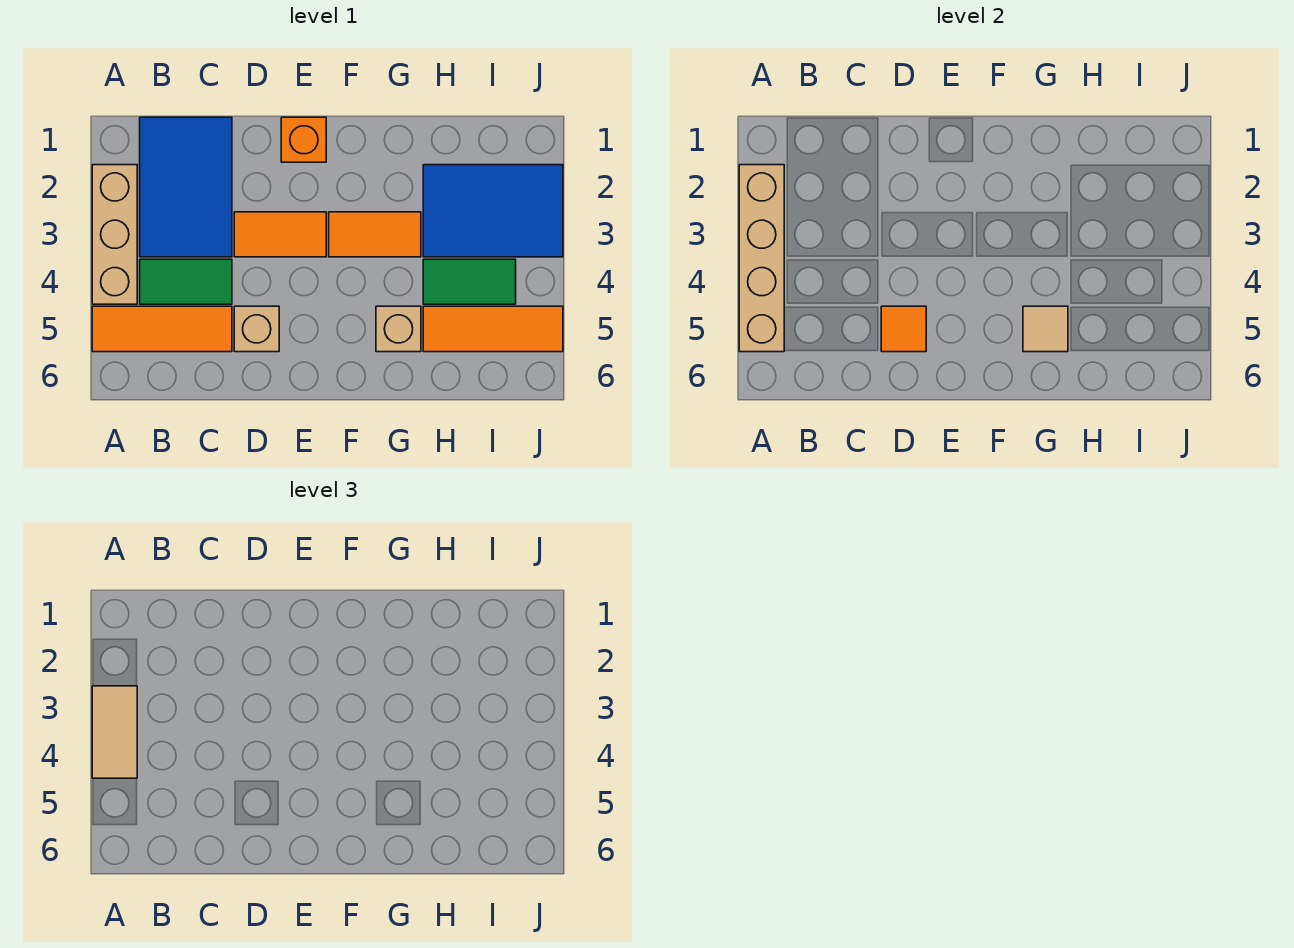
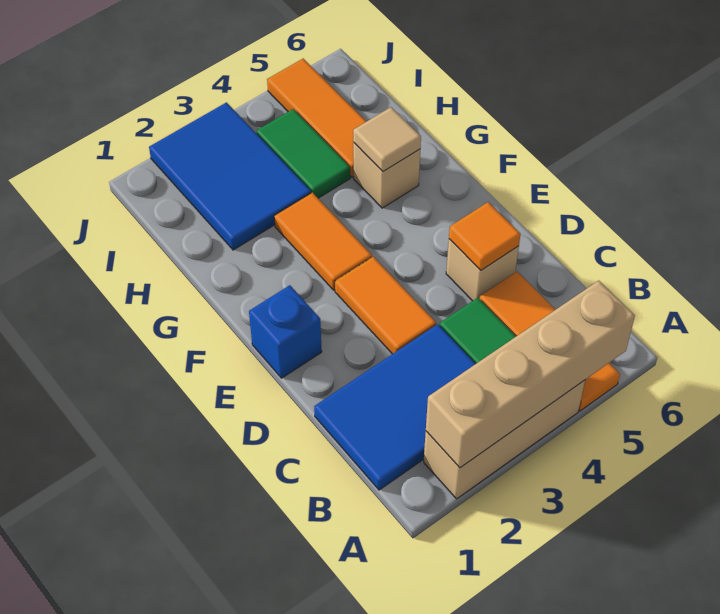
tan 1x2 tile [92,686,137,778] -> none
orange 1x1 brick [281,117,326,162] -> blue 1x1 brick [249,285,322,378]

